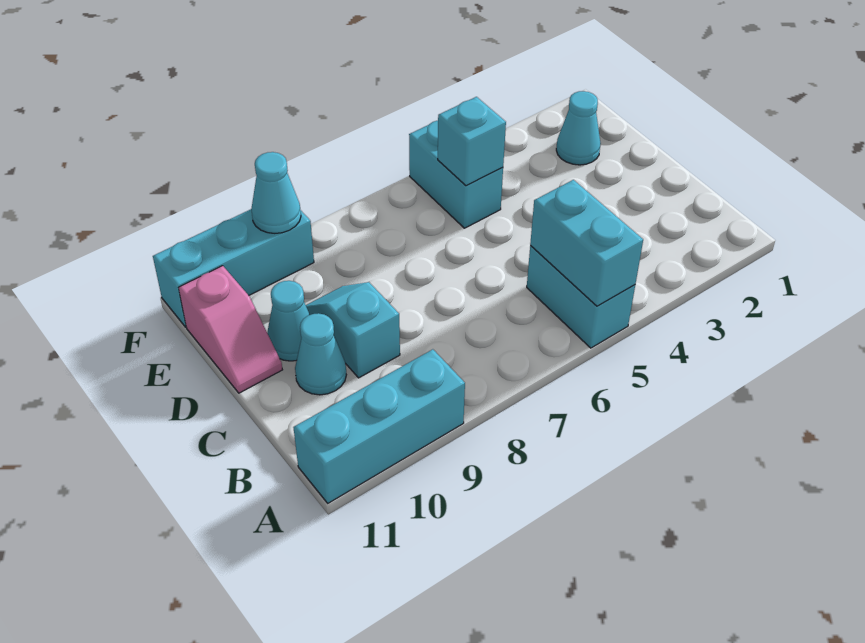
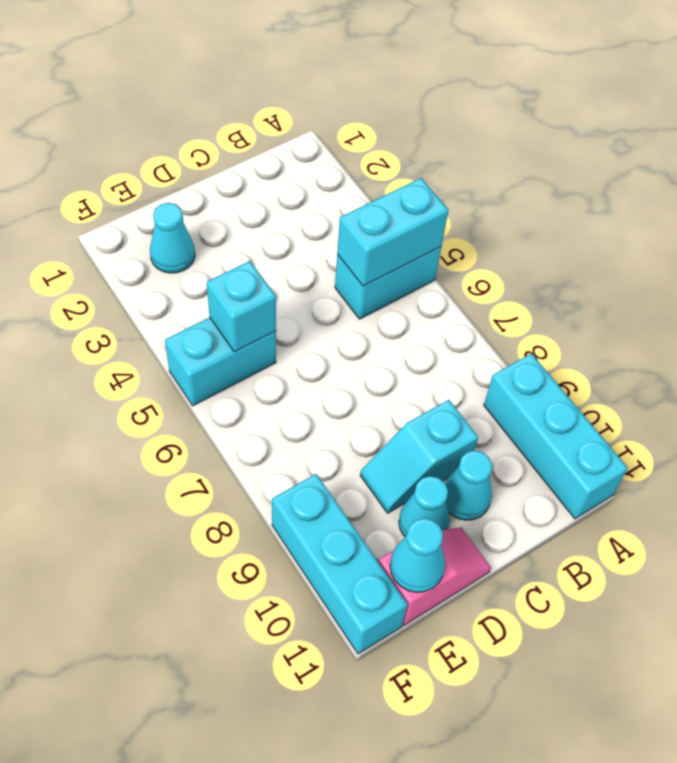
cyan 1x1 cone [251,152,301,233] -> cyan 1x1 cone moved to [390,518,445,592]

